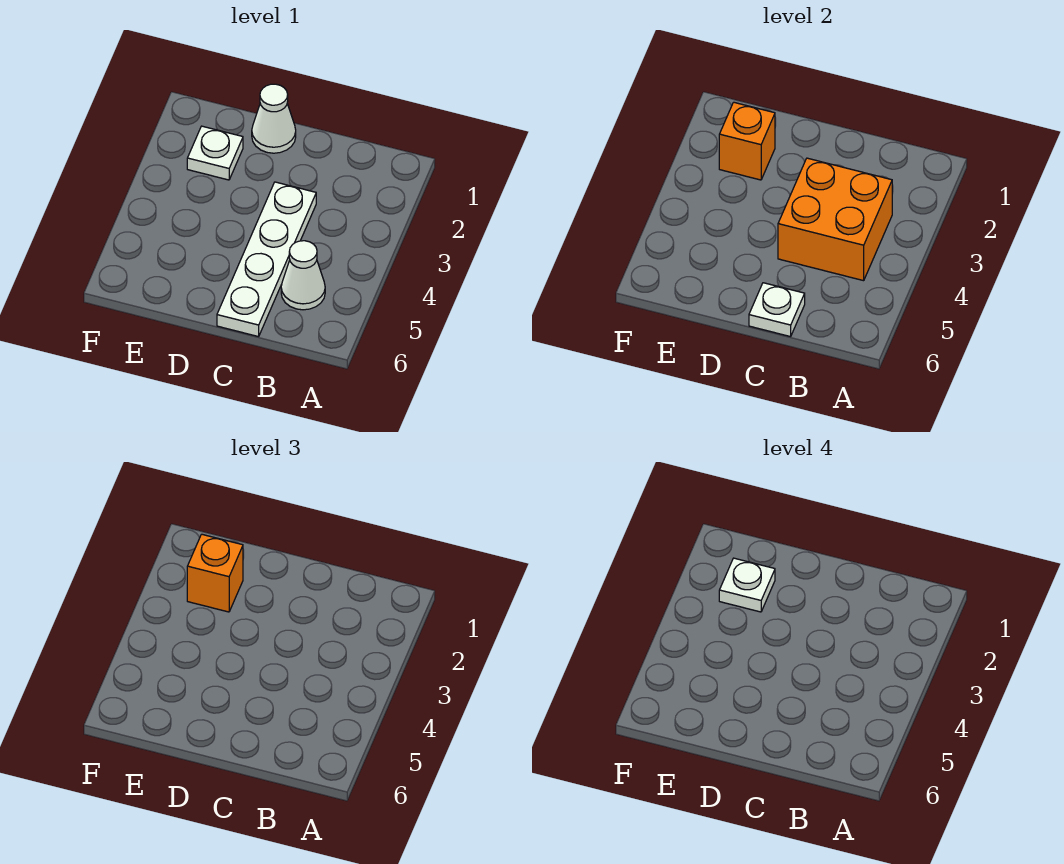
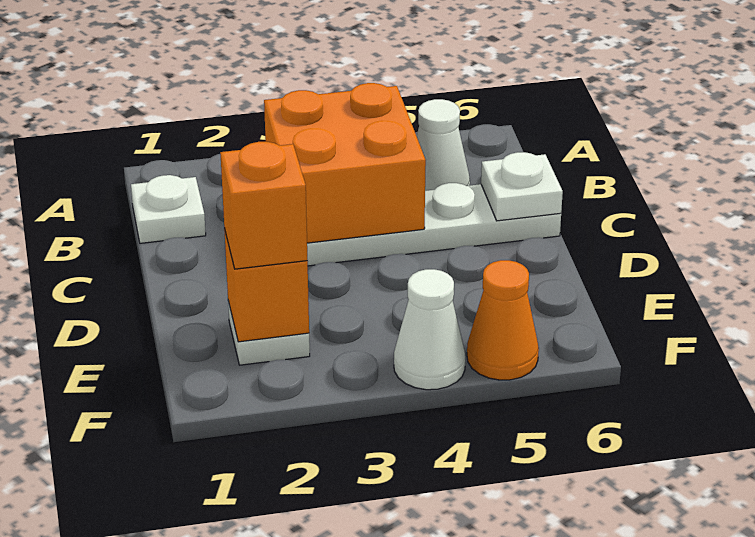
white 1x1 cone [252,84,296,153] -> white 1x1 cone moved to [394,269,465,390]
white 1x1 plate [719,558,775,612] -> white 1x1 plate moved to [131,175,206,243]
none -> orange 1x1 cone [467,260,539,380]

